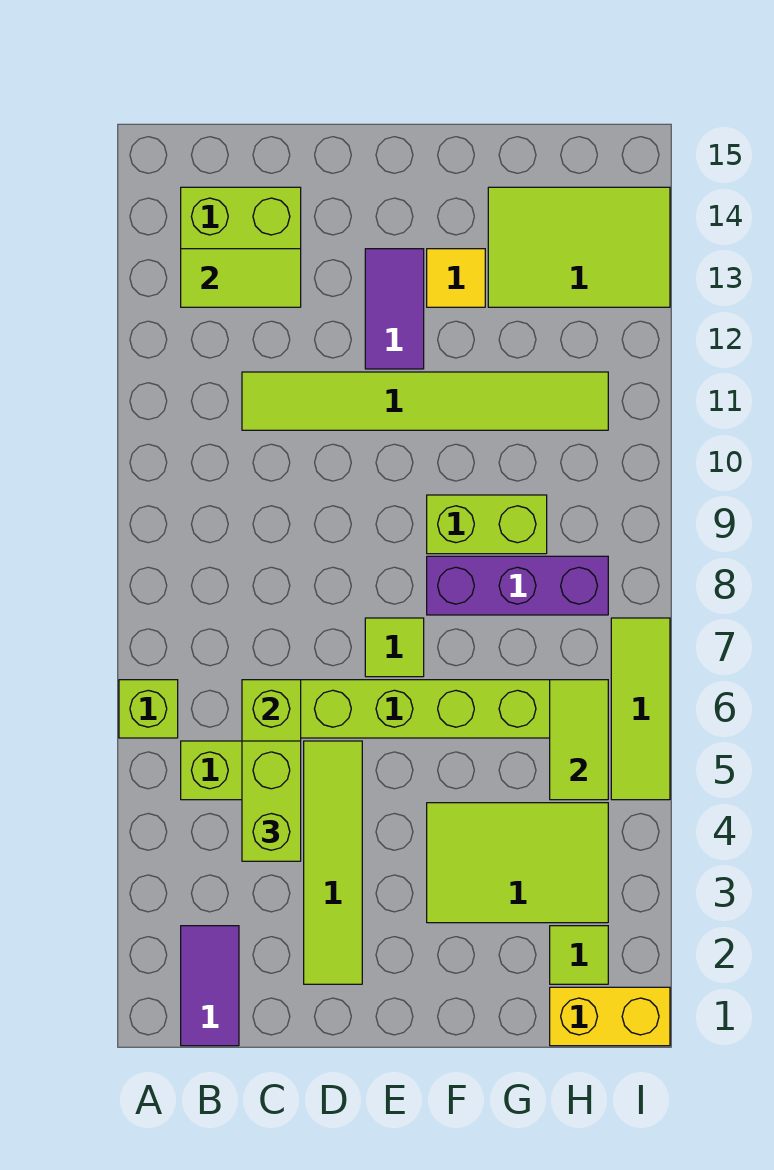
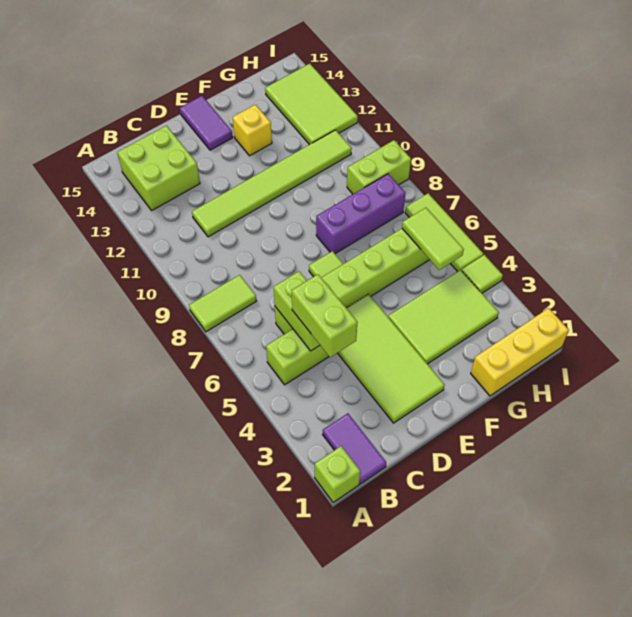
lime 1x1 brick [119,680,178,738] -> lime 1x1 brick moved to [315,446,360,503]
lime 1x2 tile [181,249,301,307] -> lime 1x2 tile moved to [189,275,256,332]
lime 1x4 tile [304,741,362,984] -> lime 2x4 tile [338,294,445,423]
purple 1x2 tile [365,249,424,369] -> purple 1x2 tile moved to [180,96,233,150]
lime 1x2 brick [427,495,547,554] -> lime 1x2 brick moved to [347,140,411,194]
yellow 1x1 tile [427,249,485,307] -> yellow 1x1 brick [233,105,272,156]
lime 2x3 tile [488,187,670,307] -> lime 2x3 tile turned to [265,64,358,145]
yellow 1x2 brick [550,987,670,1046] -> yellow 1x3 brick [471,308,569,396]
lime 1x1 tile [550,926,608,984] -> lime 1x1 tile moved to [461,255,503,293]

